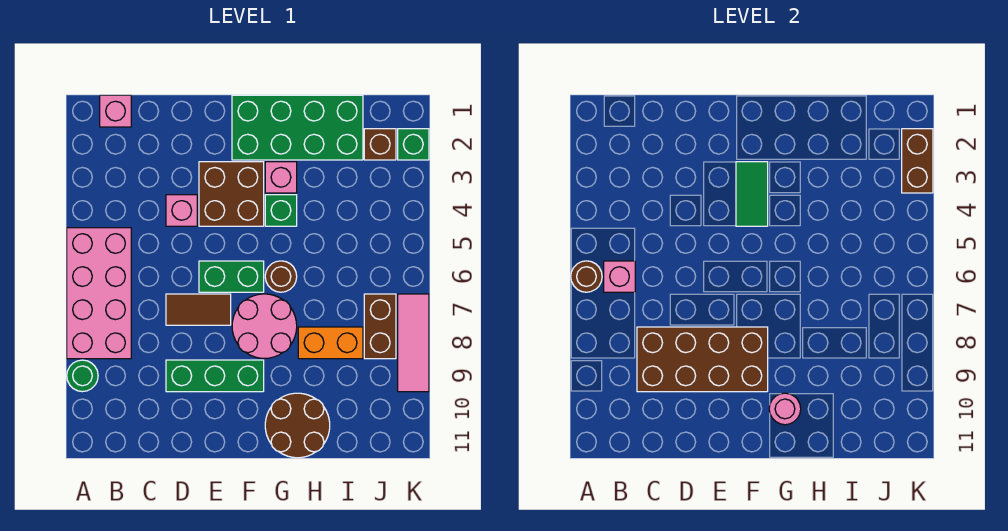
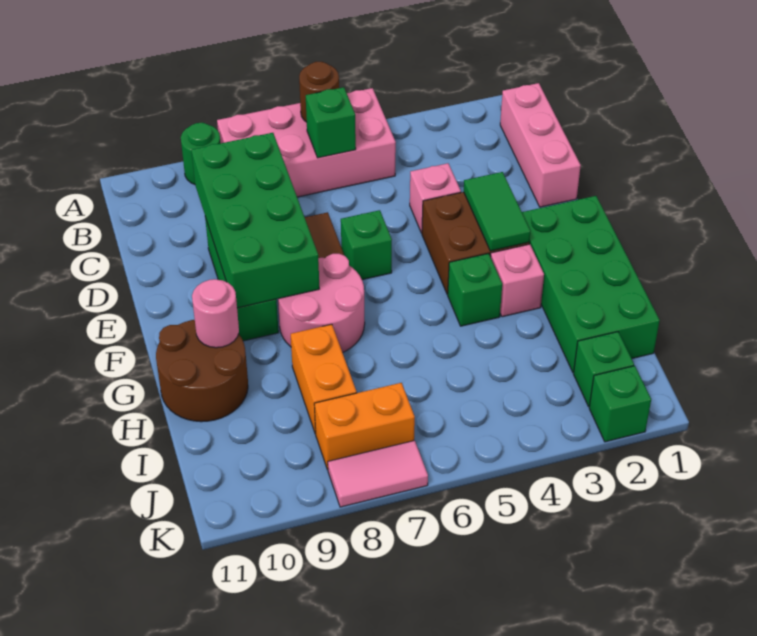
pink 1x1 brick [100,95,131,127] -> pink 1x3 brick [500,83,581,207]
pink 1x1 brick [604,261,635,292] -> green 1x1 brick [306,87,356,158]
brown 2x4 brick [637,327,768,392] -> green 2x4 brick [191,133,319,308]
green 1x2 brick [199,261,264,292] -> green 1x1 brick [341,210,392,280]
green 1x2 tile [736,162,768,226] -> green 1x2 tile turned to [464,172,530,251]
brown 1x1 round brick [265,261,297,292] -> none
brown 1x1 brick [364,129,396,160] -> green 1x1 brick [574,332,634,406]
brown 1x2 brick [364,294,396,359] -> orange 1x2 brick [314,383,415,470]
brown 1x2 brick [902,129,933,193] -> none
pink 1x3 tile [398,294,429,392] -> pink 1x2 tile [328,440,428,507]

